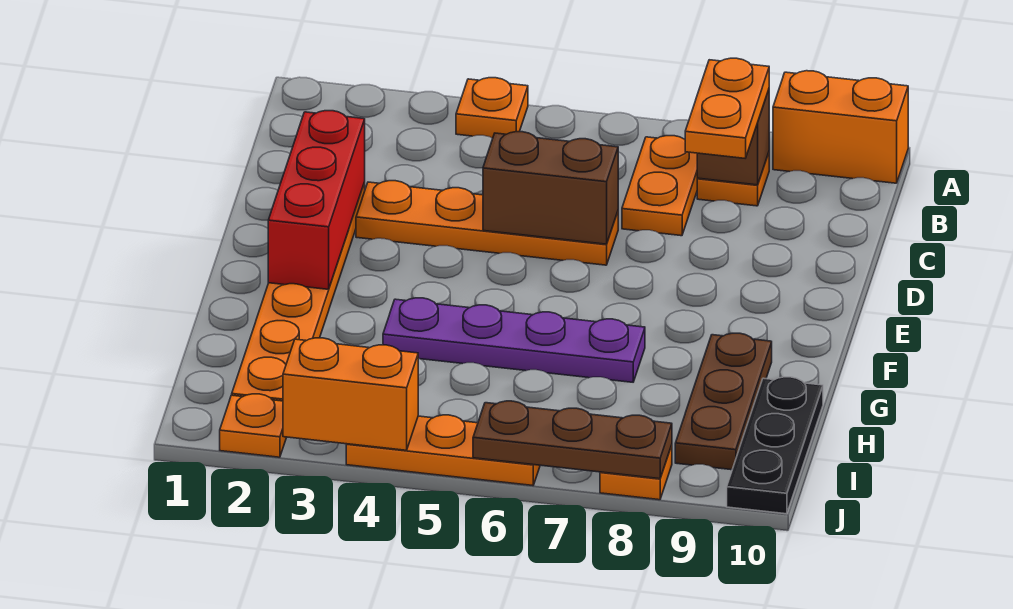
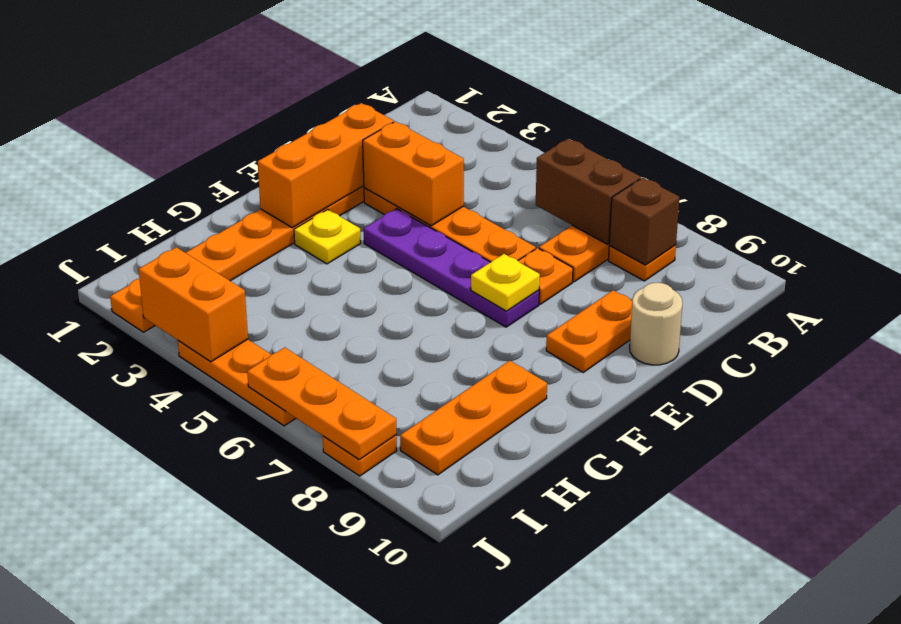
orange 1x1 plate [456,78,528,138] -> orange 1x1 plate moved to [518,248,573,304]
orange 1x2 brick [773,71,908,183] -> orange 1x2 brick moved to [363,121,464,226]
orange 1x2 plate [685,58,769,158] -> orange 1x2 plate moved to [546,290,632,372]
red 1x3 brick [268,111,365,289] -> orange 1x3 brick [258,103,394,228]
brown 1x2 brick [483,132,618,244] -> brown 1x2 brick moved to [536,139,641,244]
none -> tan 1x1 round brick [630,283,682,365]
none -> yellow 1x1 plate [471,254,540,311]
none -> yellow 1x1 plate [294,209,361,264]
purple 1x4 plate [383,298,645,382] -> purple 1x4 plate moved to [364,209,539,327]
brown 1x3 plate [675,333,772,470] -> orange 1x3 plate [400,361,547,475]
black 1x3 plate [727,377,823,514] -> none
brown 1x3 plate [473,401,672,479] -> orange 1x3 plate [247,347,397,459]

